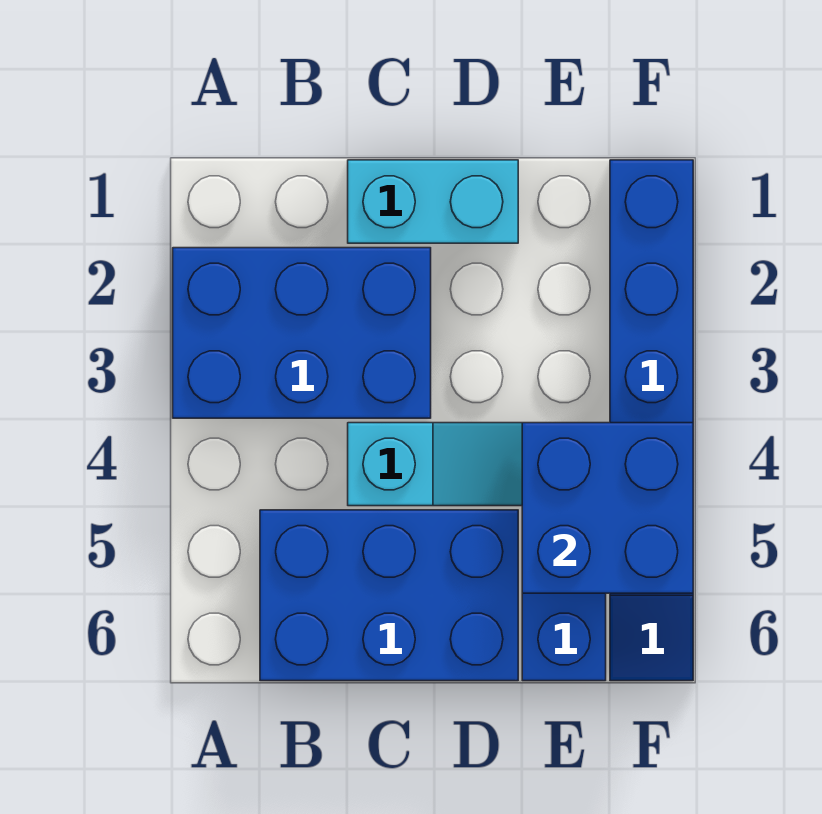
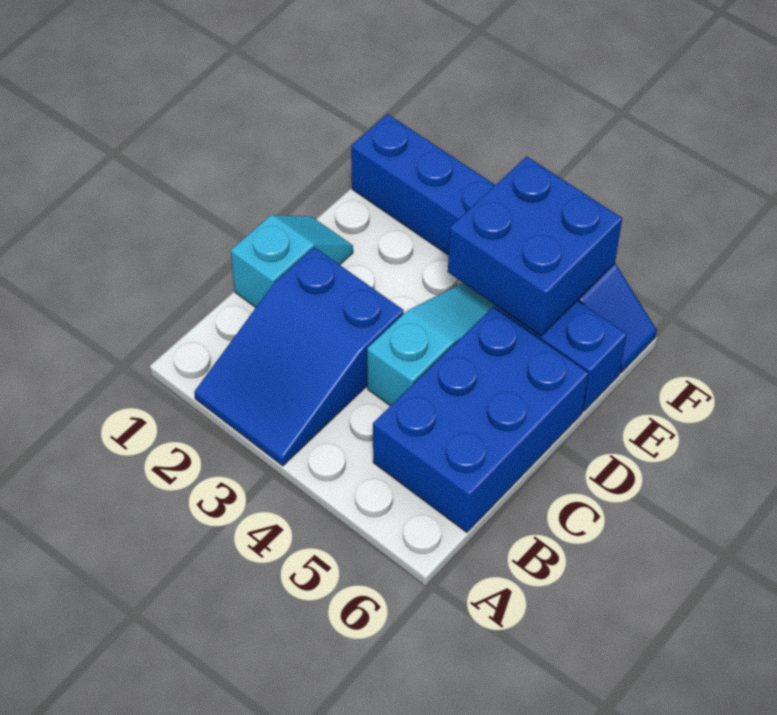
blue 2x3 brick [173,248,431,418] -> blue 2x3 slope [194,247,404,466]
cyan 1x2 brick [348,160,518,243] -> cyan 1x2 slope [231,215,353,307]

